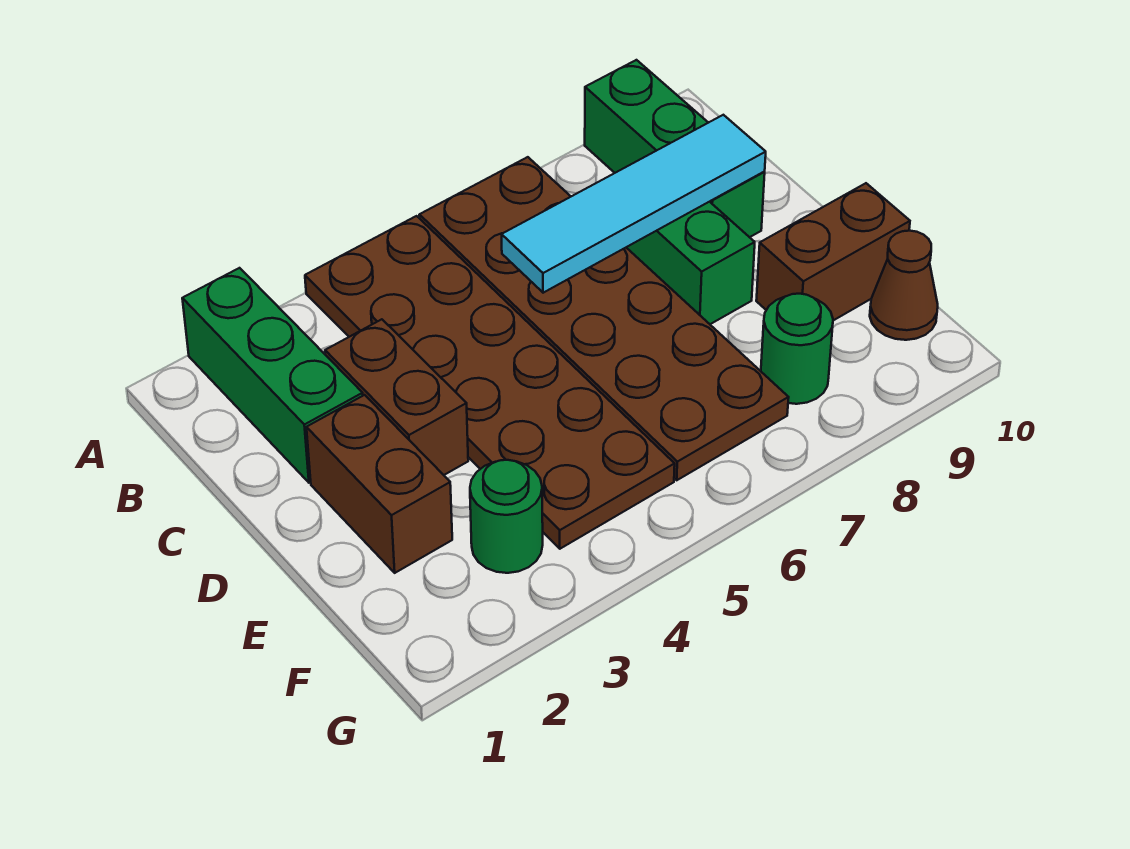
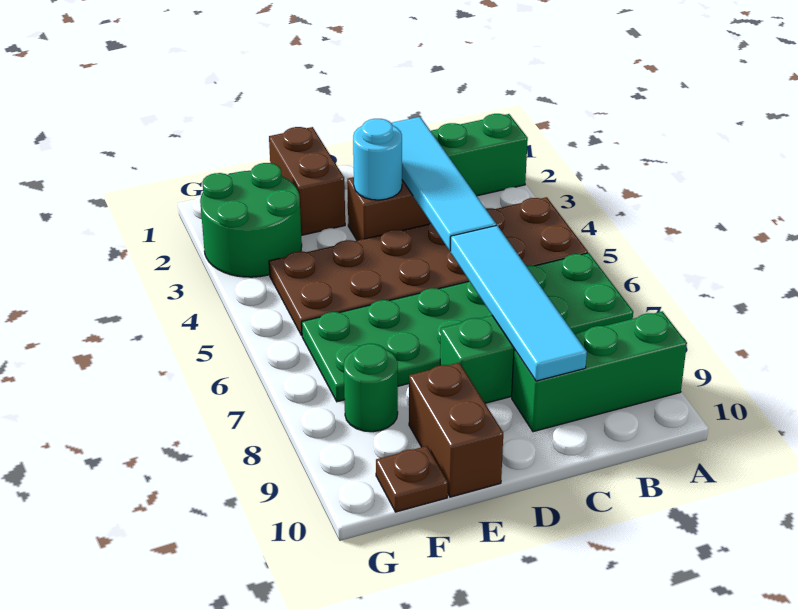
brown 2x6 plate [419,157,789,480] -> green 2x6 plate [302,253,633,402]
none -> cyan 1x4 tile [392,117,496,251]
brown 1x2 brick [306,395,452,573] -> brown 1x2 brick turned to [269,127,345,235]
none -> cyan 1x1 round brick [353,119,402,200]
green 1x1 round brick [470,460,543,573] -> green 2x2 round brick [200,163,302,277]
brown 1x1 cone [870,231,938,340] -> brown 1x1 plate [376,446,448,512]

